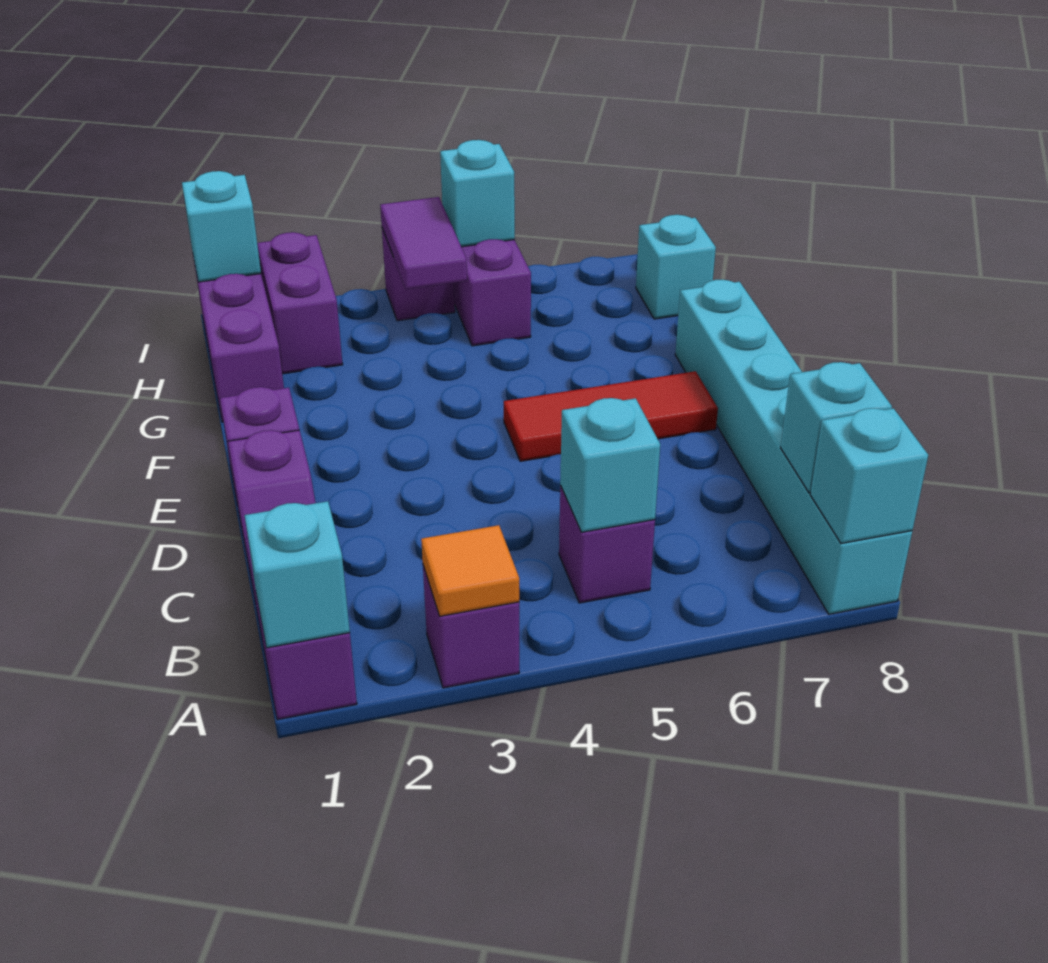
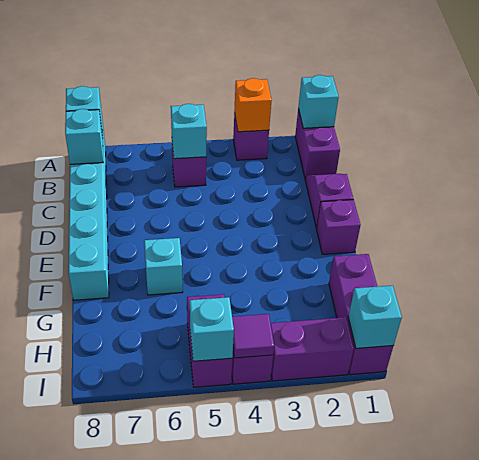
orange 1x1 tile [421,525,519,616] -> orange 1x1 brick [234,78,272,132]
red 1x3 tile [504,371,718,461] -> none
purple 1x2 brick [257,232,343,374] -> purple 1x2 brick turned to [271,317,354,381]
purple 1x2 tile [380,197,467,289] -> purple 1x1 tile [232,314,274,358]
cyan 1x1 brick [636,215,716,319] -> cyan 1x1 brick moved to [144,238,183,295]

